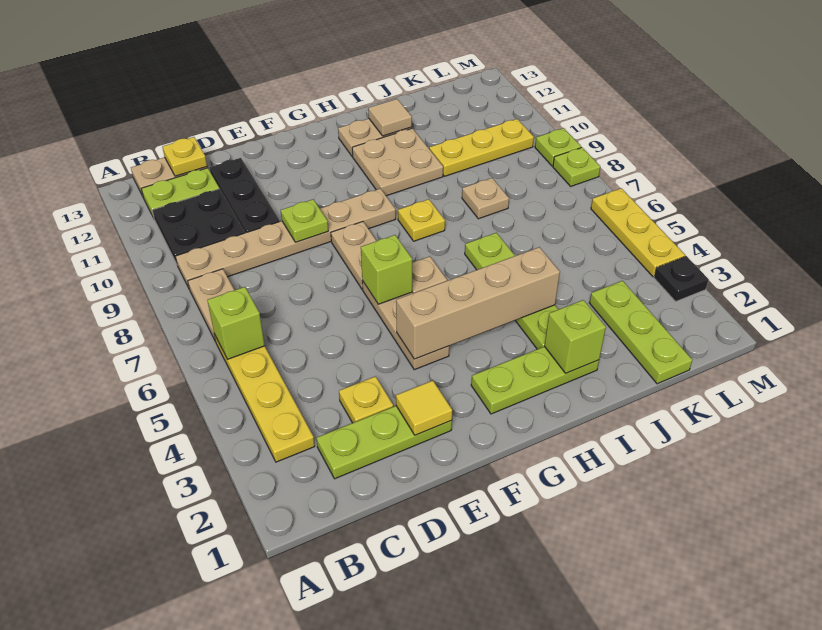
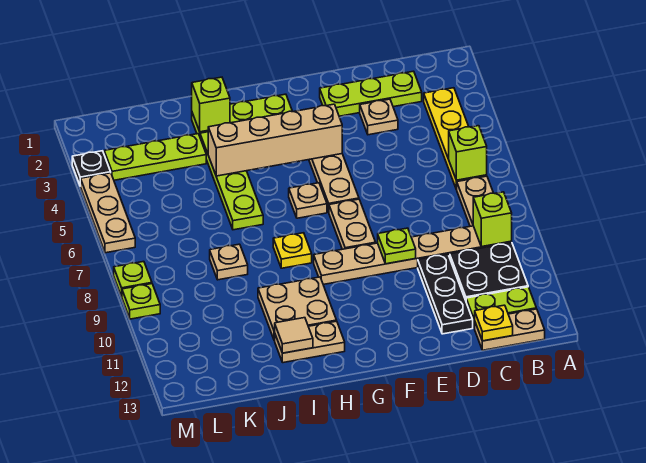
yellow 1x1 plate [339,376,393,423] -> tan 1x1 plate [360,99,398,135]
yellow 1x1 tile [396,381,452,435] -> none
lime 1x1 brick [361,235,412,304] -> lime 1x1 brick moved to [473,192,512,247]
yellow 1x3 plate [429,119,534,176] -> none
lime 1x3 plate [590,281,692,384] -> lime 1x3 plate turned to [104,134,206,180]
yellow 1x3 plate [591,188,685,277] -> tan 1x3 plate [81,173,135,253]

